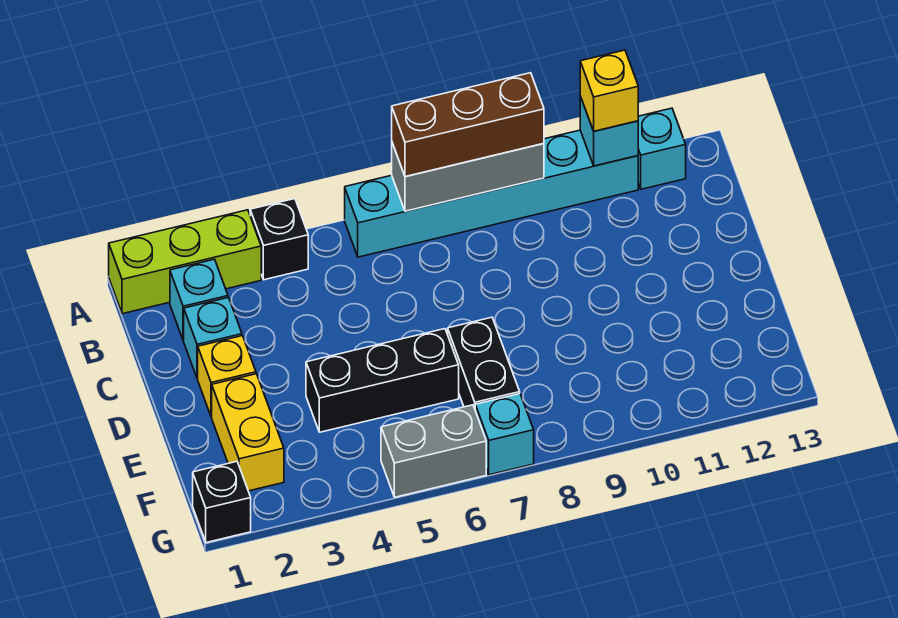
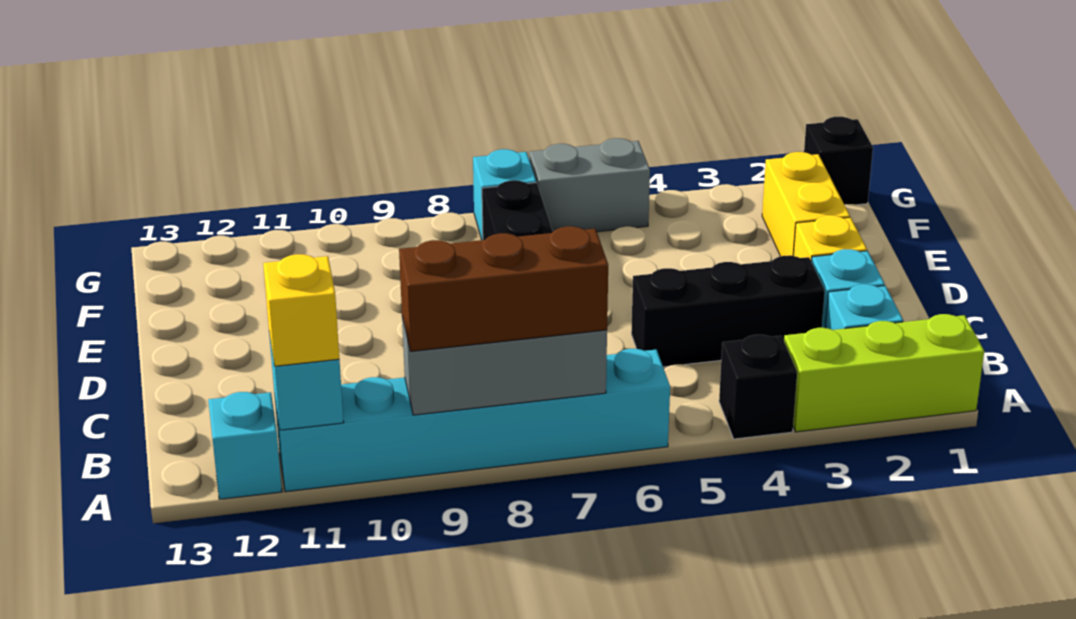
black 1x3 brick [306,329,459,432] -> black 1x3 brick moved to [631,255,825,367]

